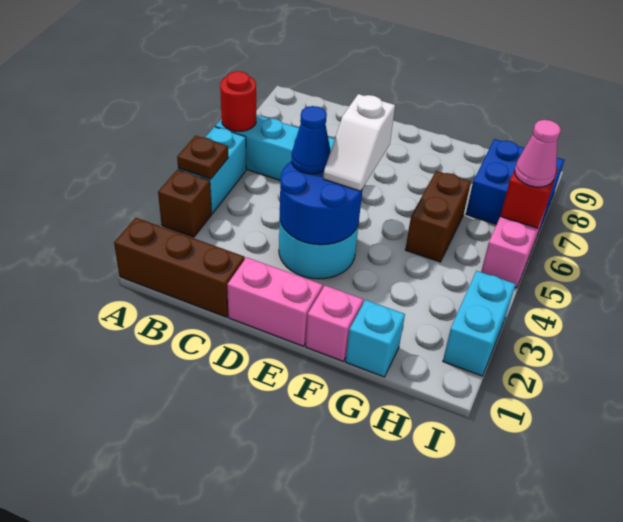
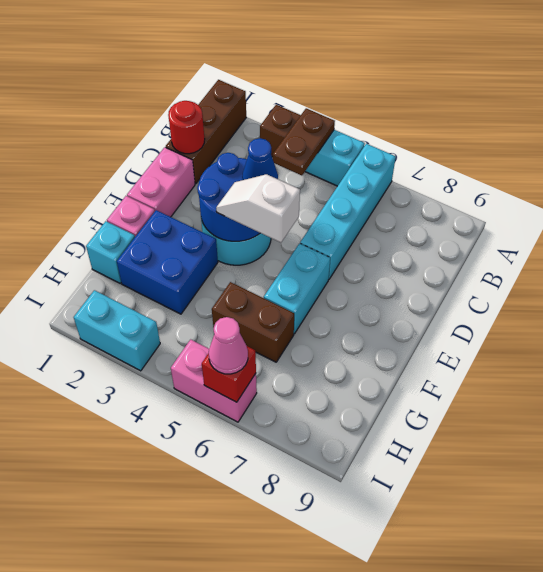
brown 1x1 plate [177,136,228,179] -> brown 1x2 plate [273,108,335,175]
red 1x1 round brick [220,71,256,131] -> red 1x1 round brick moved to [168,101,205,154]
none -> cyan 1x2 brick [264,243,330,334]
blue 2x2 brick [466,139,564,233] -> blue 2x2 brick moved to [117,210,218,314]

